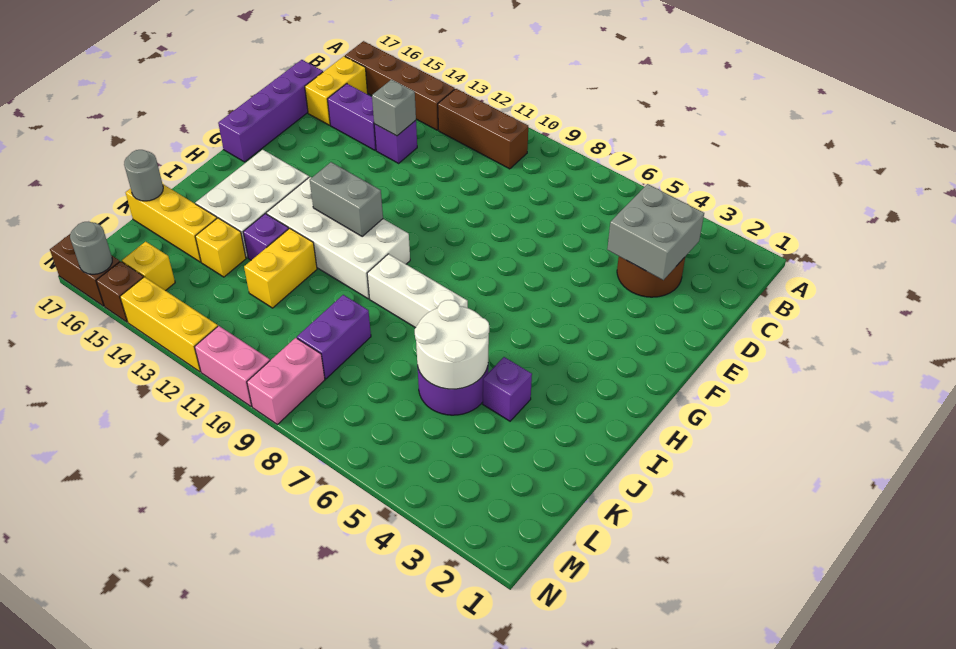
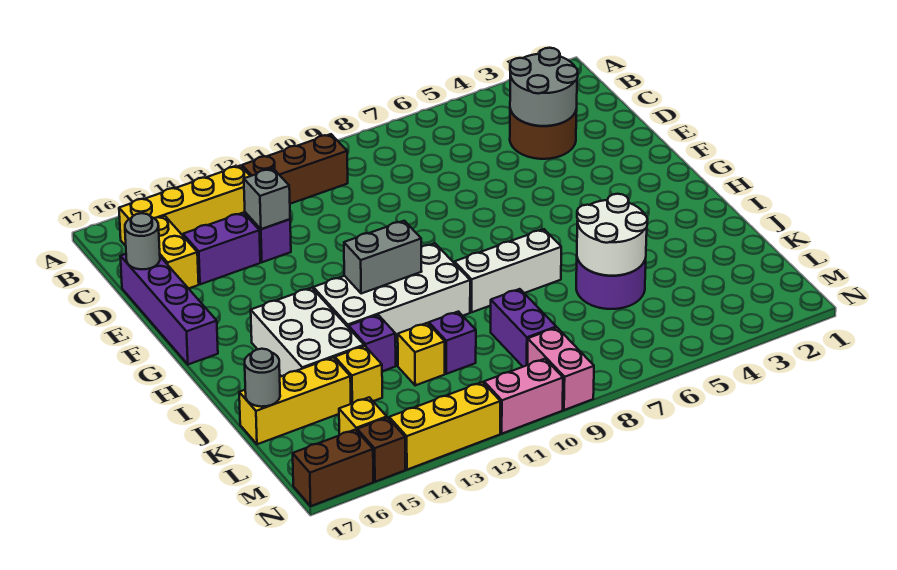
brown 1x4 brick [345,41,455,130] -> yellow 1x4 brick [119,166,250,246]
grey 2x2 brick [607,184,704,280] -> grey 2x2 round brick [510,48,578,126]
purple 1x1 brick [483,357,532,421] -> purple 1x1 brick moved to [429,312,476,374]
yellow 1x2 brick [244,228,317,308] -> yellow 1x1 brick [398,323,445,385]
grey 1x1 round brick [70,222,112,274] -> grey 1x1 round brick moved to [125,213,160,269]

